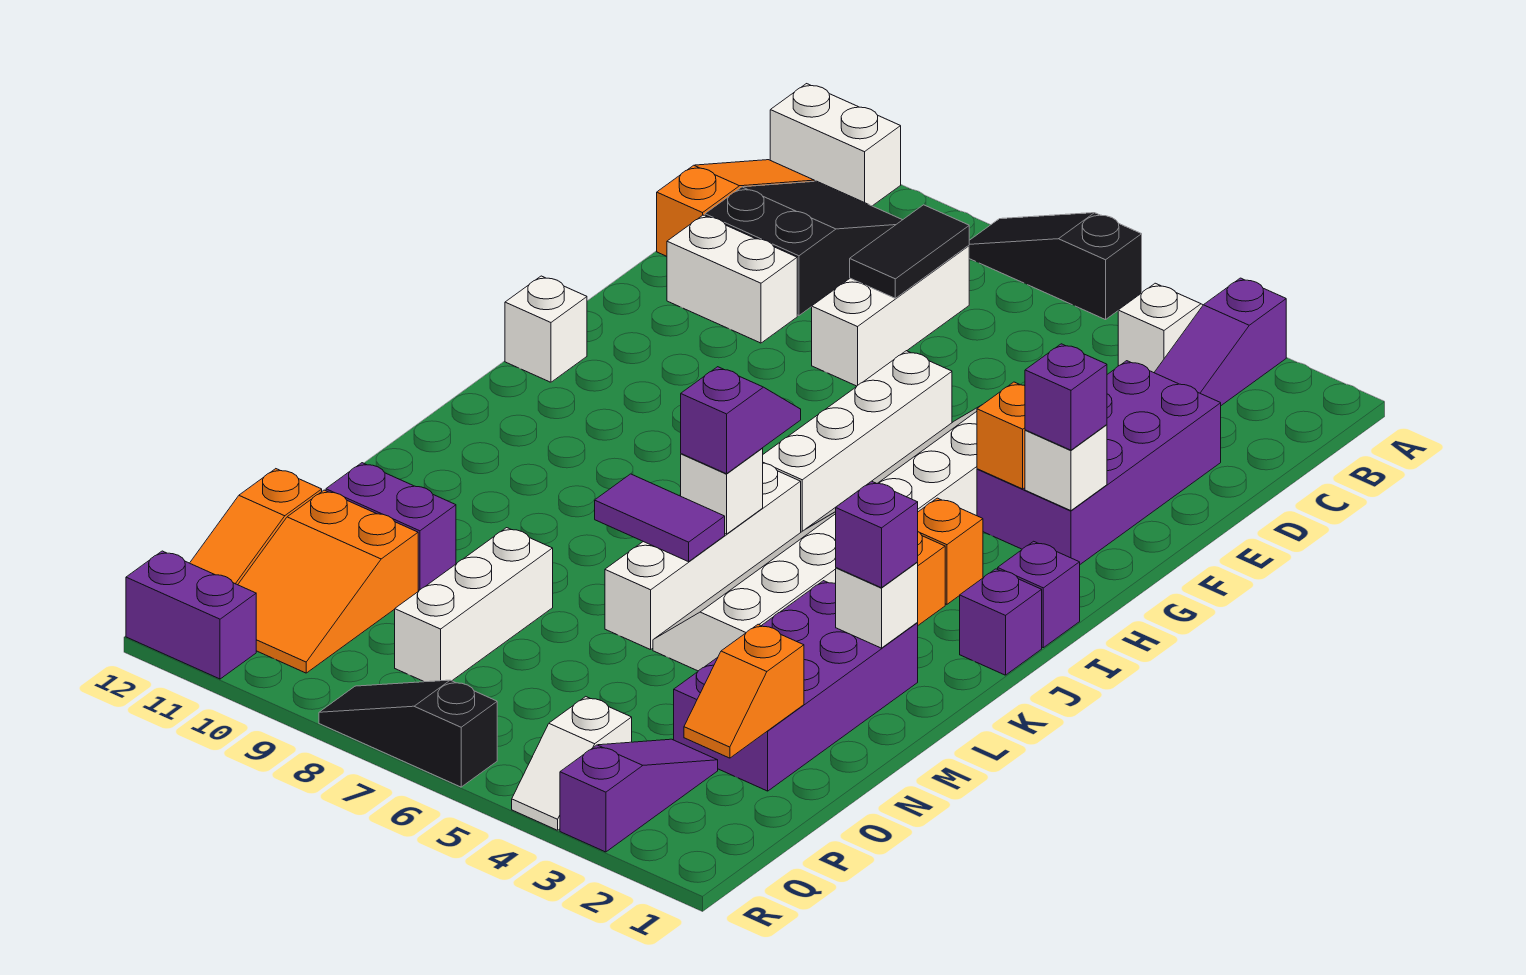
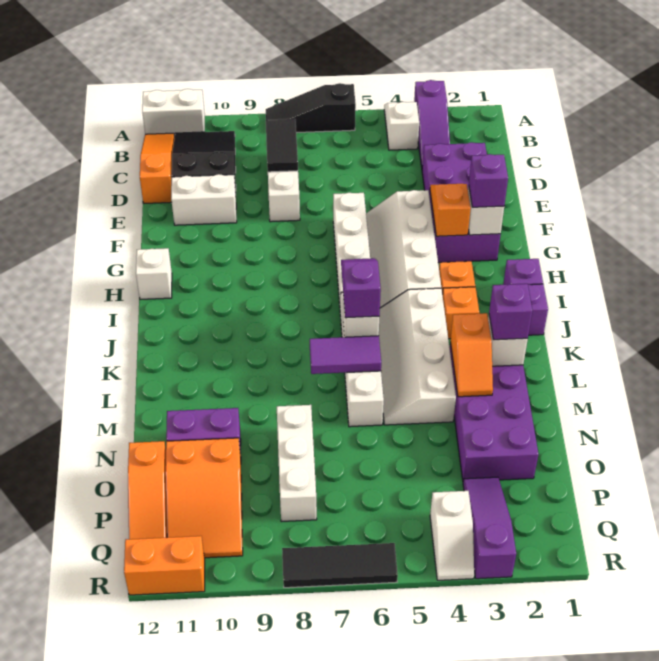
orange 1x2 slope [684,624,804,758] -> orange 1x2 slope moved to [450,313,493,397]
black 1x3 slope [319,680,497,787] -> black 1x3 tile [282,543,398,588]
purple 1x2 brick [126,551,256,679] -> orange 1x2 brick [124,536,205,595]

